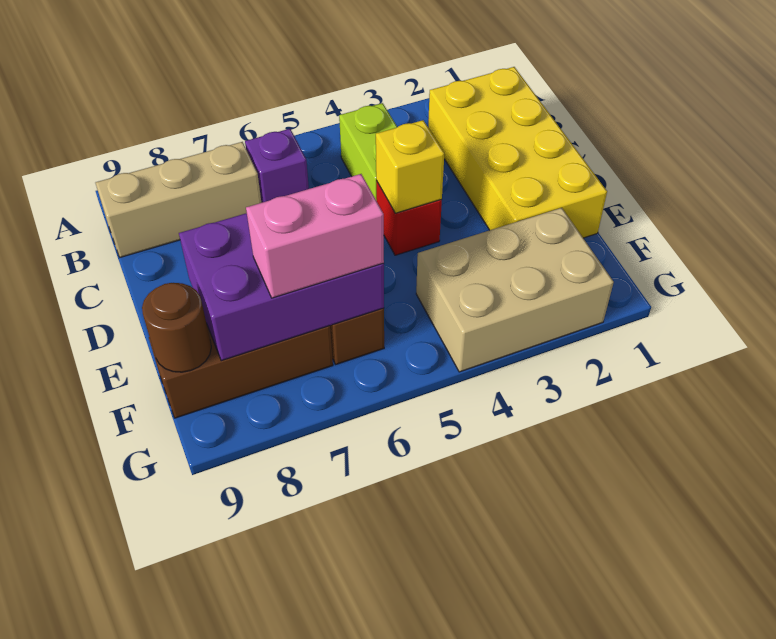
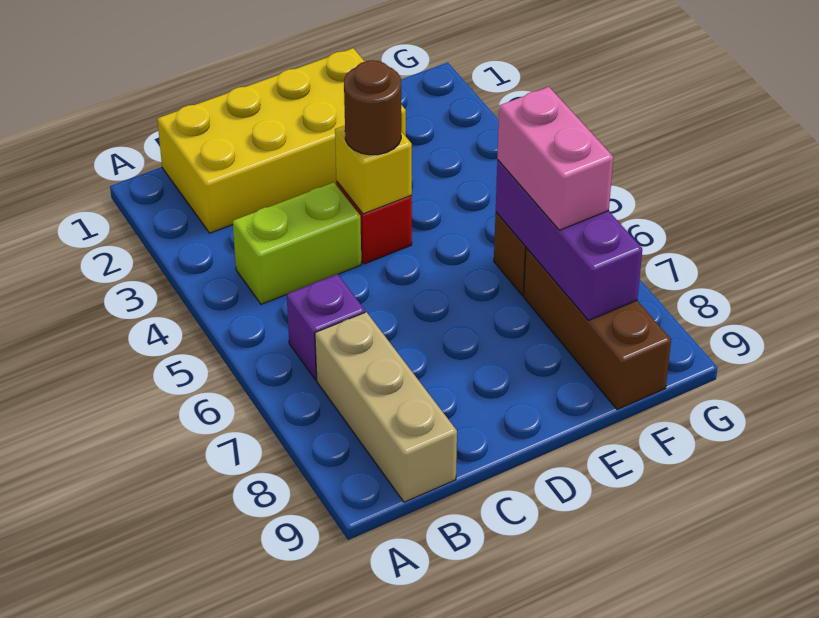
purple 2x3 brick [179,213,384,361] -> purple 1x3 brick [496,160,642,320]
tan 2x3 brick [416,208,614,372] -> none
brown 1x1 round brick [142,283,211,372] -> brown 1x1 round brick moved to [344,60,401,155]

